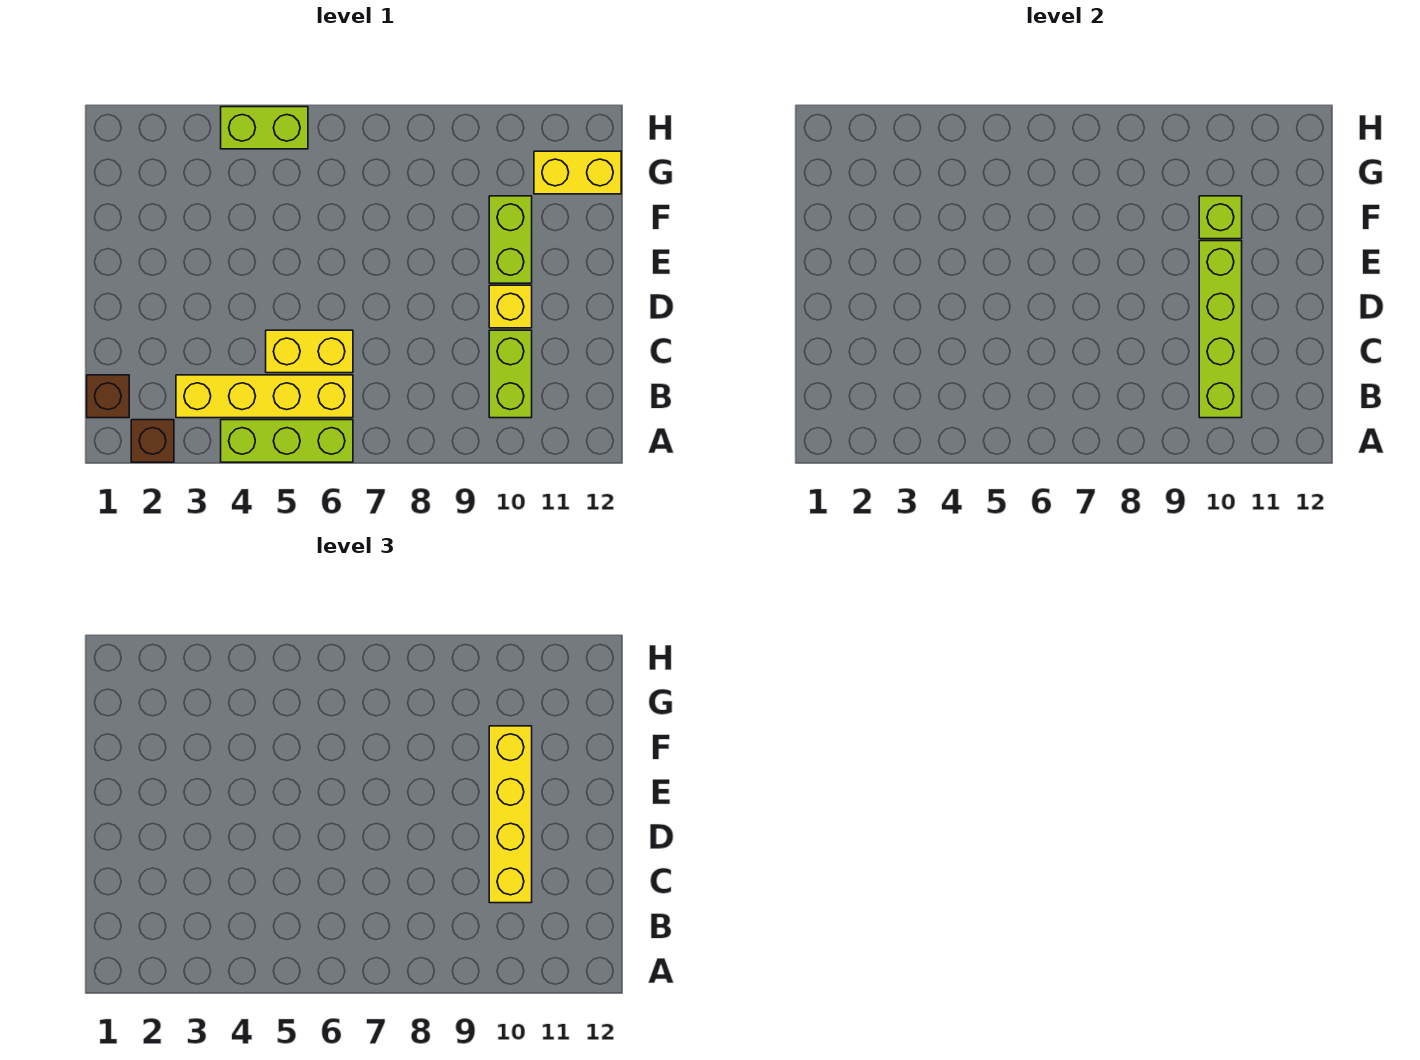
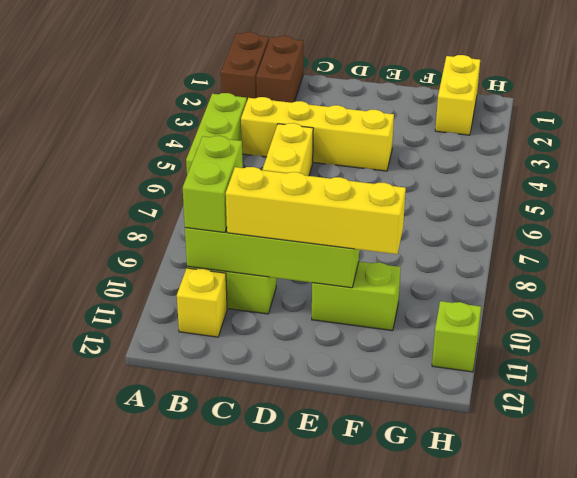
brown 1x1 brick [131,420,174,462] -> brown 1x2 brick [221,32,269,100]
brown 1x1 brick [87,375,129,418] -> brown 1x2 brick [256,36,303,103]
yellow 1x4 brick [176,375,353,418] -> yellow 1x4 brick turned to [241,97,394,171]
yellow 1x1 brick [489,285,532,328] -> yellow 1x1 brick moved to [177,268,227,337]
lime 1x1 brick [1199,196,1242,239] -> lime 1x1 brick moved to [432,301,481,372]
yellow 1x2 brick [534,151,621,194] -> yellow 1x2 brick moved to [435,55,480,135]
lime 1x2 brick [221,107,308,149] -> lime 1x2 brick moved to [183,136,243,232]

